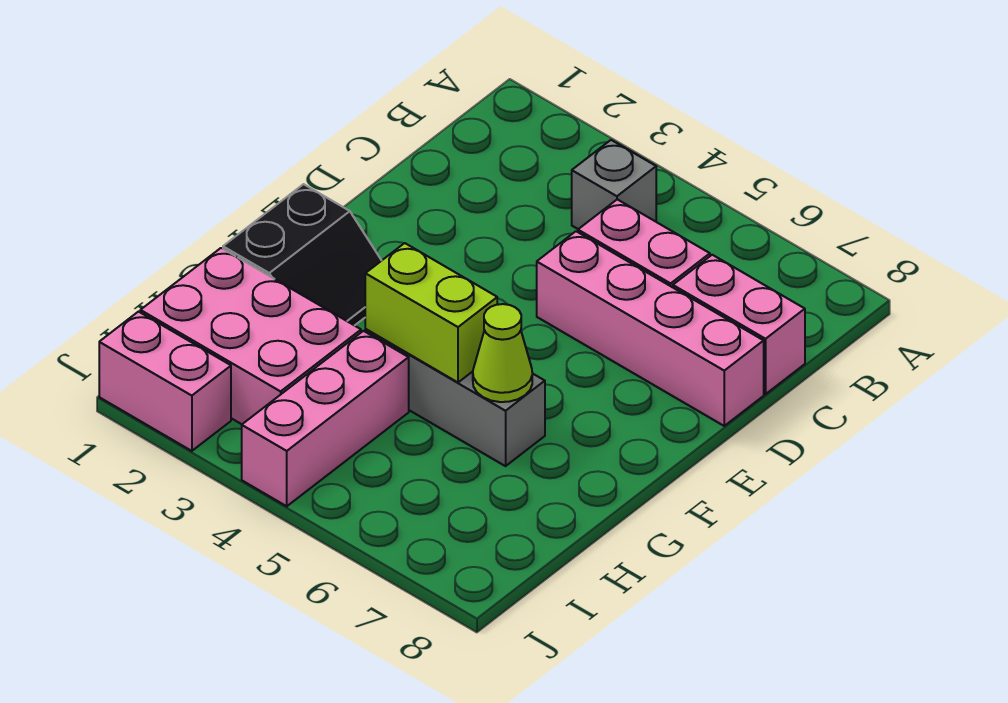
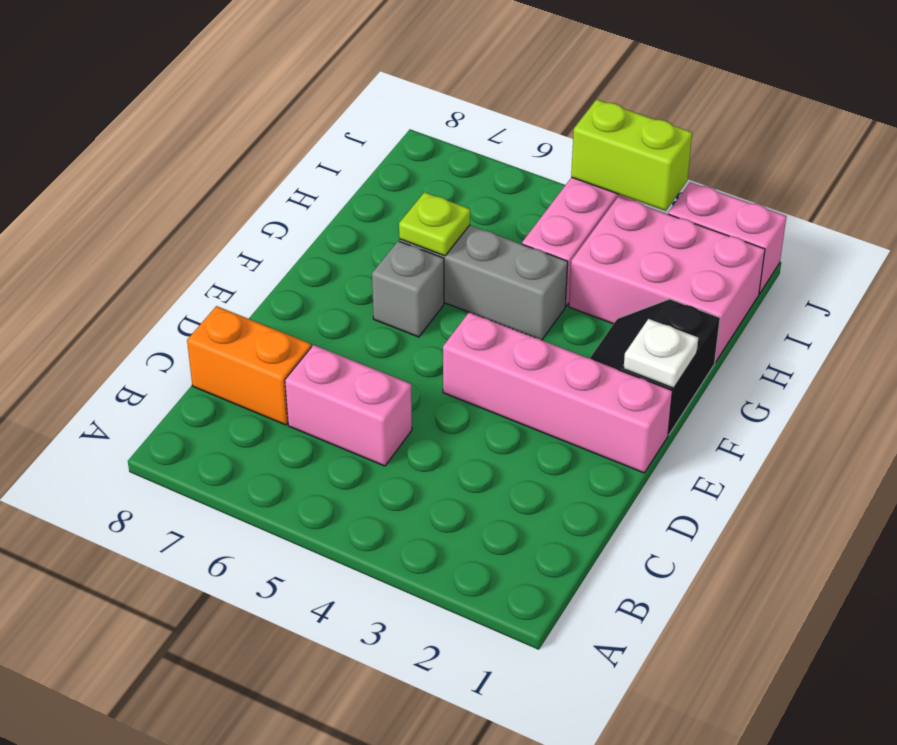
grey 1x1 brick [572,140,656,229] -> grey 1x1 brick moved to [372,241,444,337]
pink 1x2 brick [673,255,805,394] -> orange 1x2 brick [187,306,311,425]
pink 1x4 brick [537,231,764,426] -> pink 1x4 brick moved to [443,313,672,473]
none -> white 1x1 plate [624,319,698,388]
lime 1x2 brick [365,243,497,382] -> lime 1x2 brick moved to [571,99,692,211]
lime 1x1 cone [473,304,532,402] -> lime 1x1 plate [399,192,470,256]

